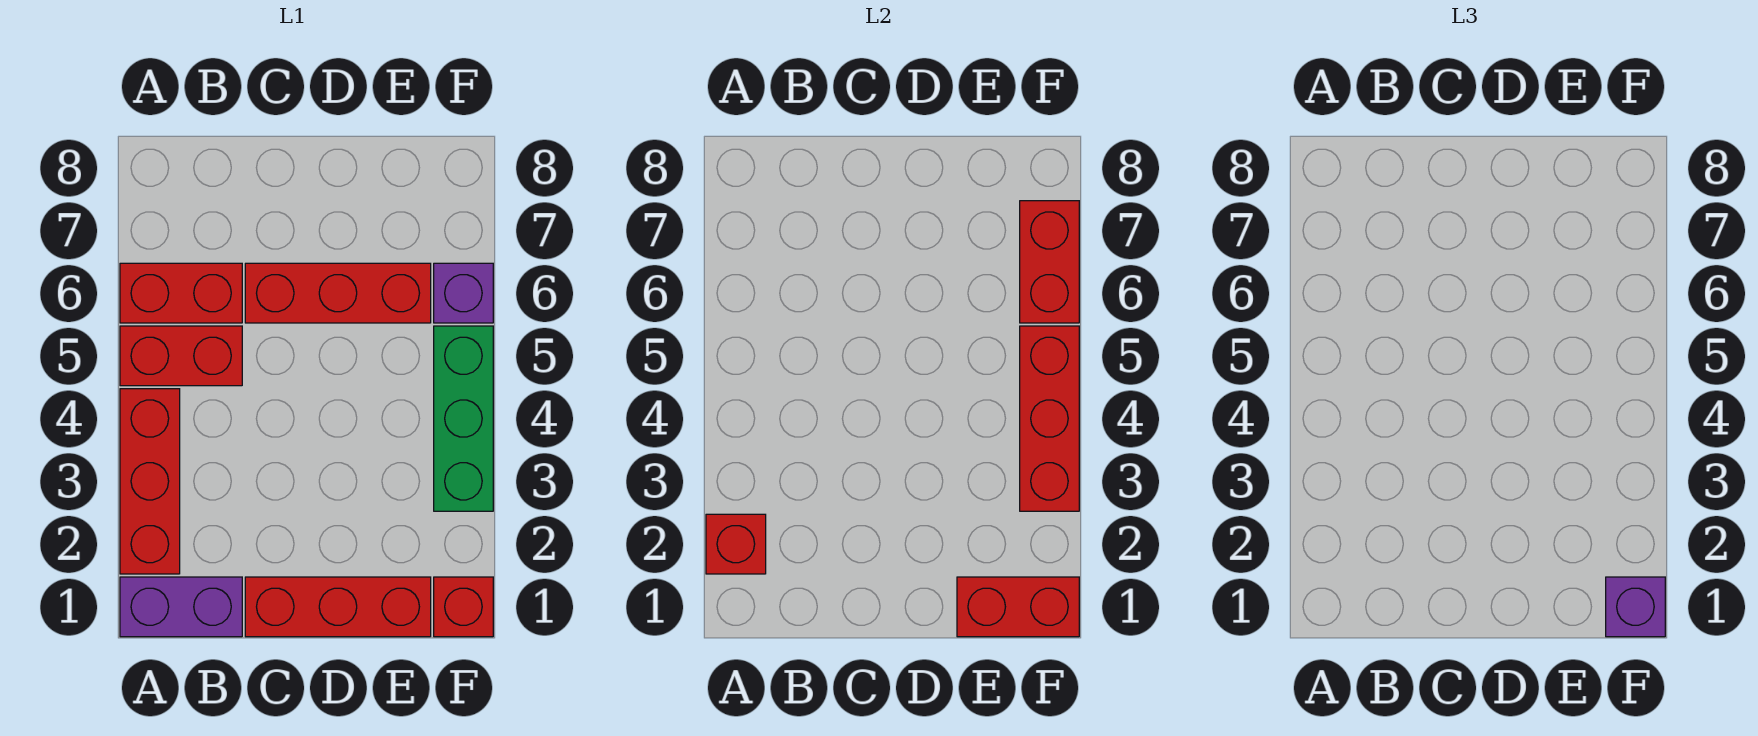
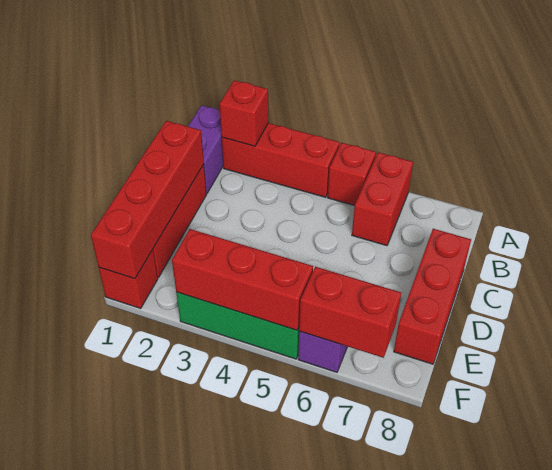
red 1x2 brick [120,326,242,386] -> red 1x1 brick [328,143,376,206]
red 1x3 brick [245,263,431,323] -> red 1x3 brick moved to [394,229,471,364]
red 1x2 brick [957,577,1079,637] -> red 1x4 brick [91,121,204,279]
purple 1x1 brick [1606,577,1665,637] -> none

